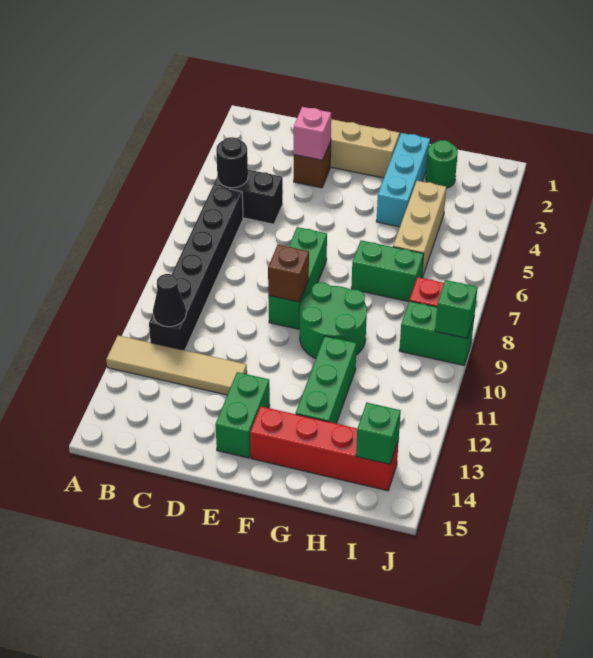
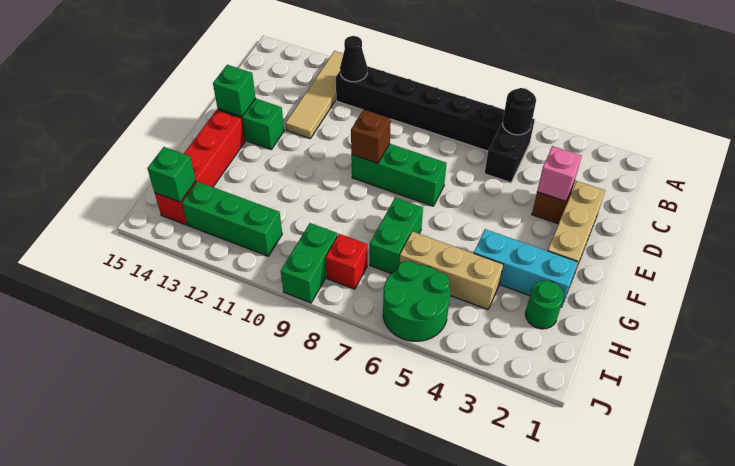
green 2x2 round brick [300,282,367,359] -> green 2x2 round brick moved to [383,261,450,341]
green 1x3 brick [296,336,357,424] -> green 1x3 brick moved to [182,182,282,256]
green 1x1 brick [435,280,478,338] -> green 1x1 brick moved to [213,65,256,117]

